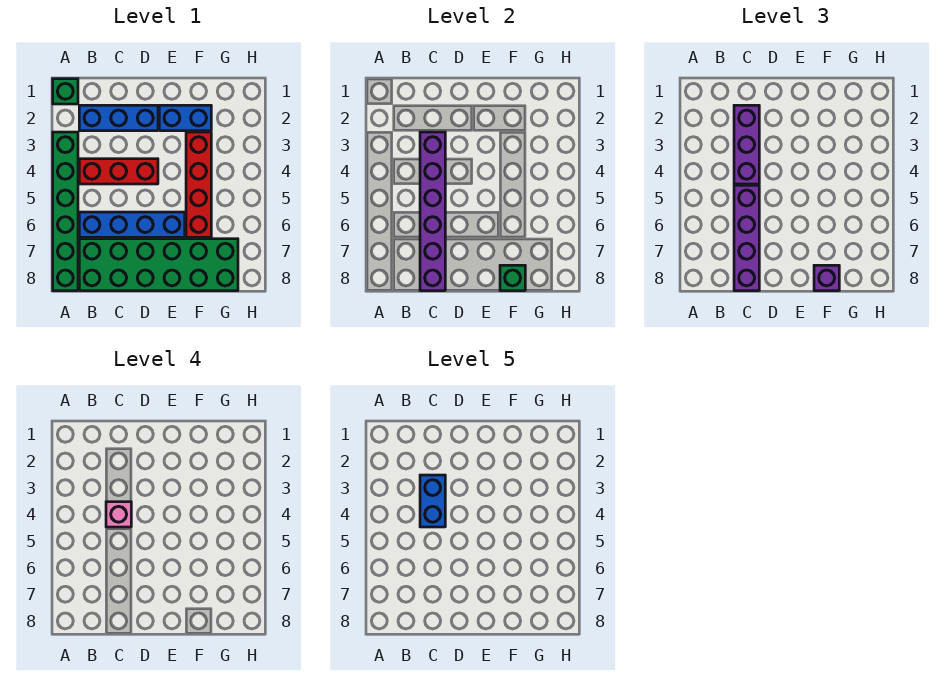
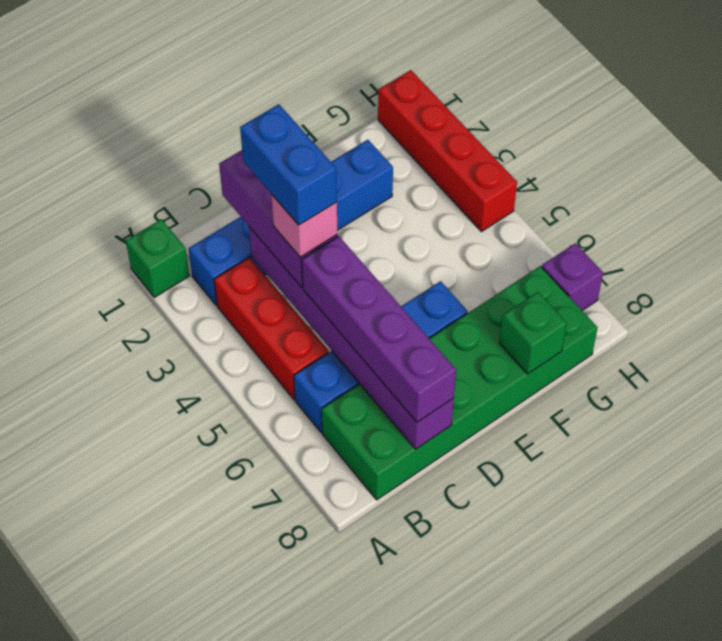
green 1x6 brick [53,132,78,291] -> none
red 1x3 brick [79,159,158,184] -> red 1x3 brick turned to [214,257,329,400]
red 1x4 brick [186,132,211,237] -> red 1x4 brick moved to [378,70,517,232]
purple 1x1 brick [814,265,839,291] -> purple 1x1 brick moved to [542,243,603,311]

